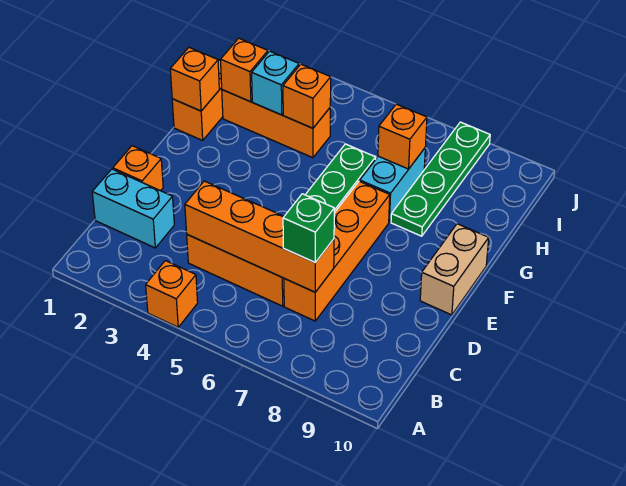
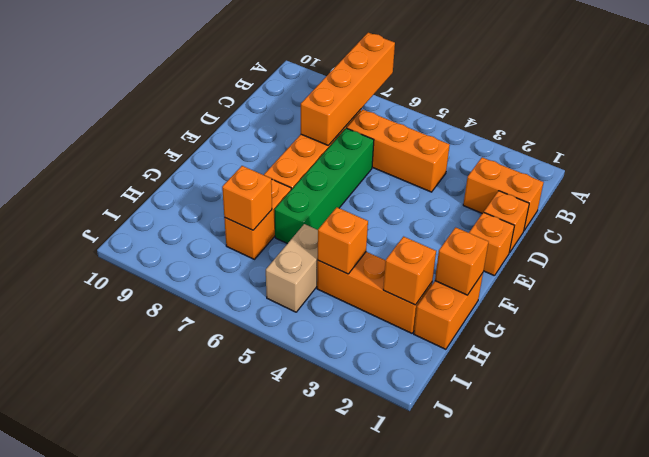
orange 1x1 brick [146,261,198,327] -> orange 1x1 brick moved to [469,212,514,276]
cyan 1x2 brick [92,169,174,248] -> orange 1x2 brick [463,157,544,230]
orange 1x4 brick [185,181,334,292] -> orange 1x4 brick turned to [301,33,395,145]
green 1x1 brick [283,194,334,263] -> none
tan 1x2 brick [420,224,489,315] -> tan 1x2 brick moved to [266,224,318,312]
cyan 1x2 brick [360,148,425,222] -> orange 1x2 brick [224,180,291,259]
green 1x4 plate [391,122,490,236] -> none
cyan 1x1 brick [252,51,299,115] -> none

